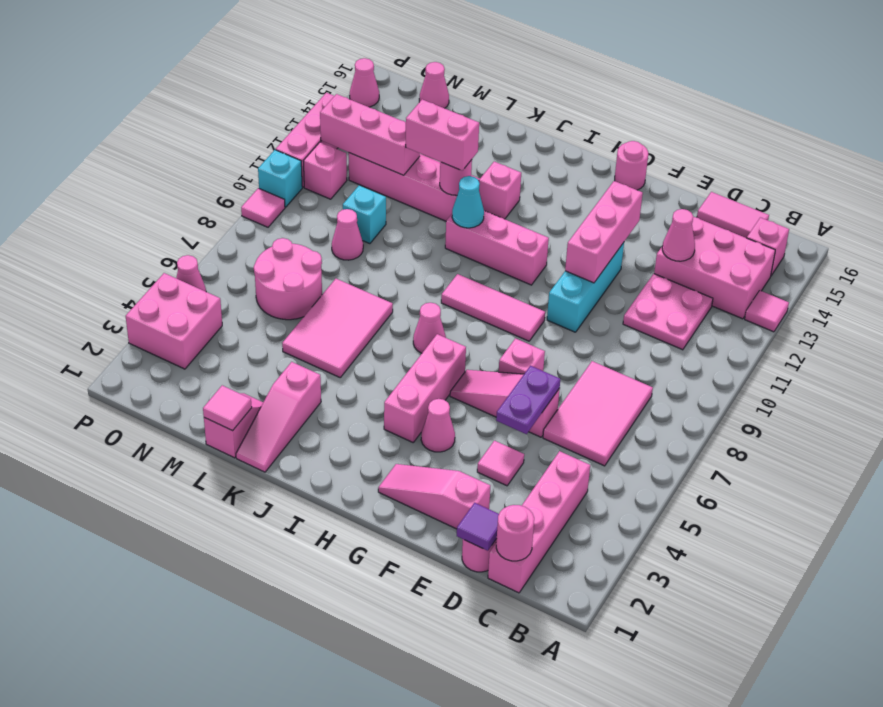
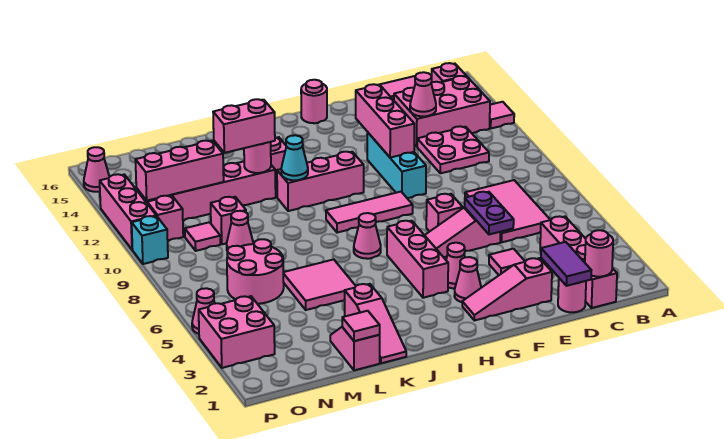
purple 1x1 tile [457,503,499,551] -> purple 1x2 tile [541,242,591,286]
pink 2x3 tile [282,279,393,377] -> pink 2x2 tile [283,259,356,310]
cyan 1x1 brick [343,185,386,244] -> pink 1x1 brick [211,197,246,244]
pink 1x1 cone [419,62,449,108] -> pink 1x1 cone moved to [454,257,481,302]
pink 1x1 tile [241,188,285,227] -> pink 1x1 tile moved to [185,222,220,251]

